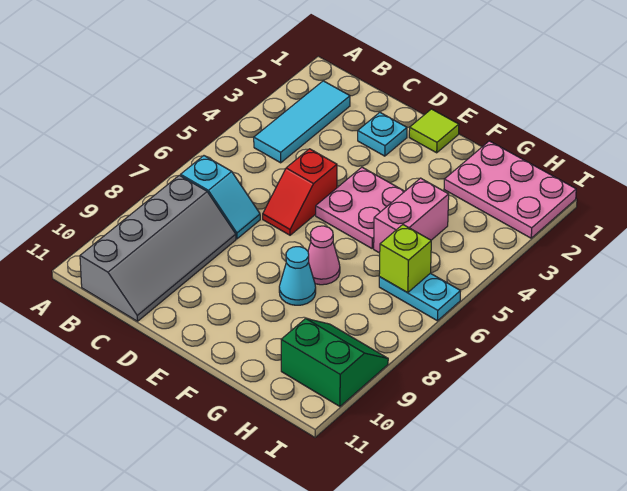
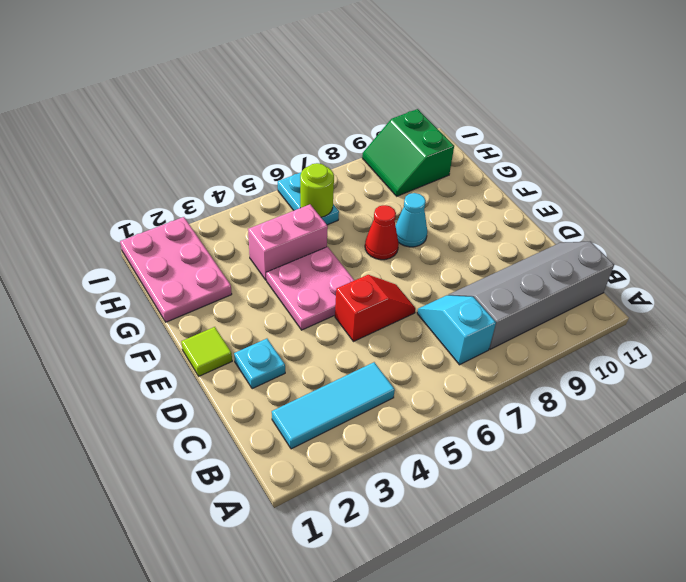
pink 1x1 cone [308,226,340,285] -> red 1x1 cone [365,205,399,260]
lime 1x1 brick [379,225,431,293] -> lime 1x1 round brick [300,163,334,217]

